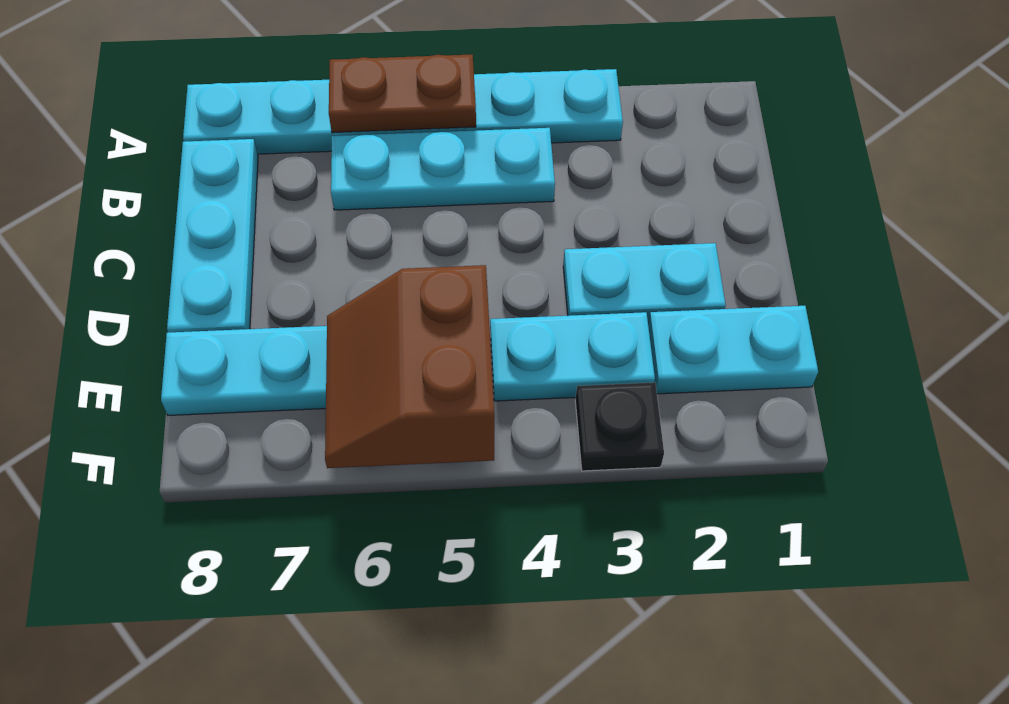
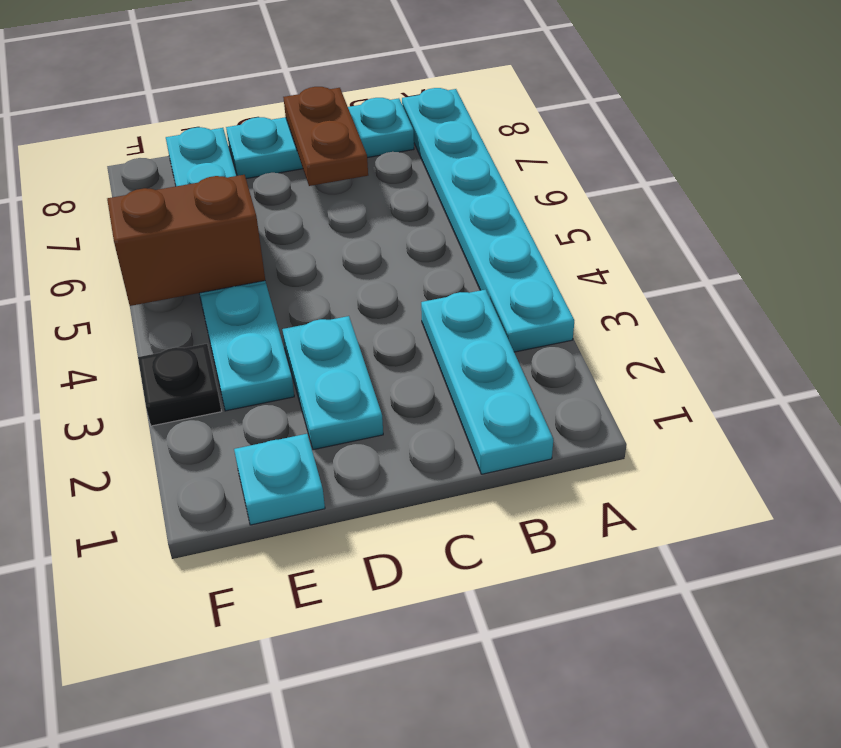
brown 1x2 plate [329,54,476,133] -> brown 1x2 plate moved to [283,87,368,186]
cyan 1x3 plate [331,128,555,210] -> cyan 1x3 plate moved to [421,290,553,474]
cyan 1x2 plate [648,306,818,394] -> cyan 1x1 plate [234,434,325,525]

